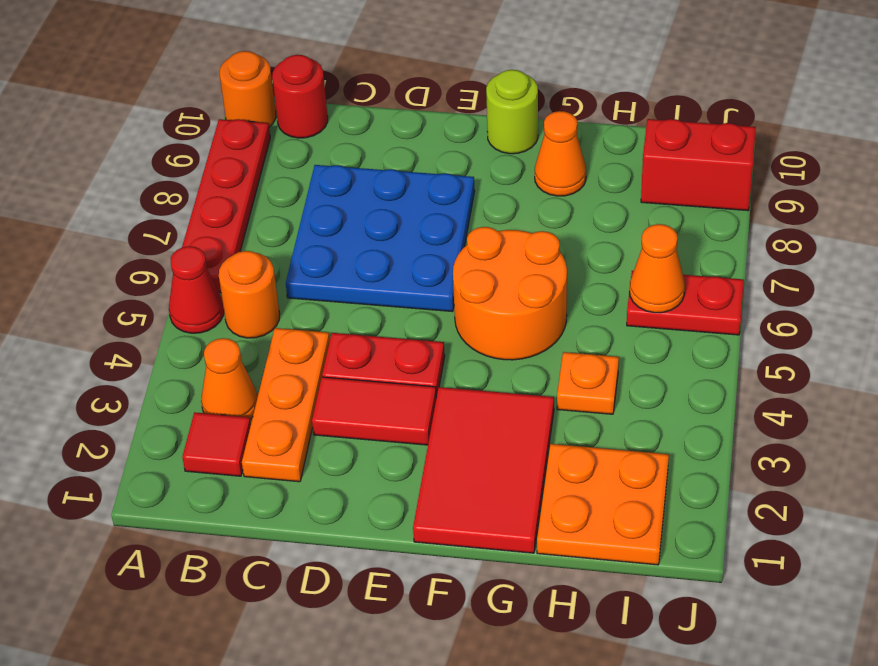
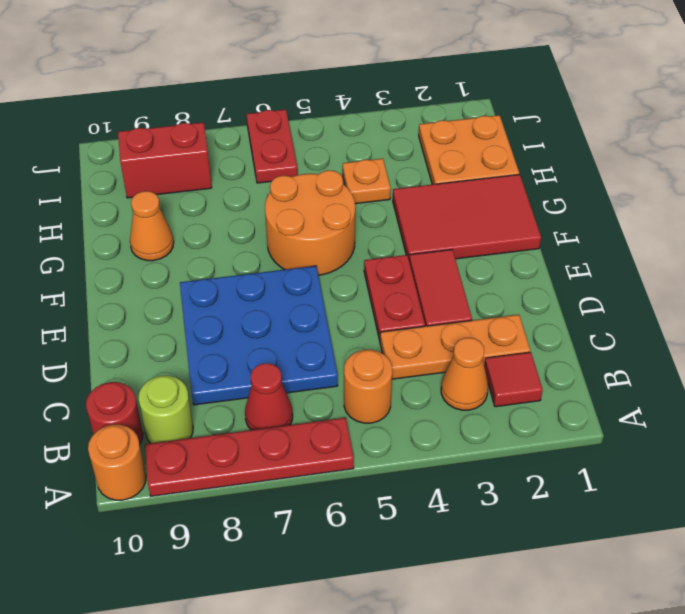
red 1x1 cone [169,246,224,333] -> red 1x1 cone moved to [245,363,293,430]
lime 1x1 round brick [486,70,538,154] -> lime 1x1 round brick moved to [138,376,193,443]
orange 1x1 cone [630,224,685,313] -> none
red 1x2 brick [641,119,756,211] -> red 1x2 brick turned to [118,122,212,198]

